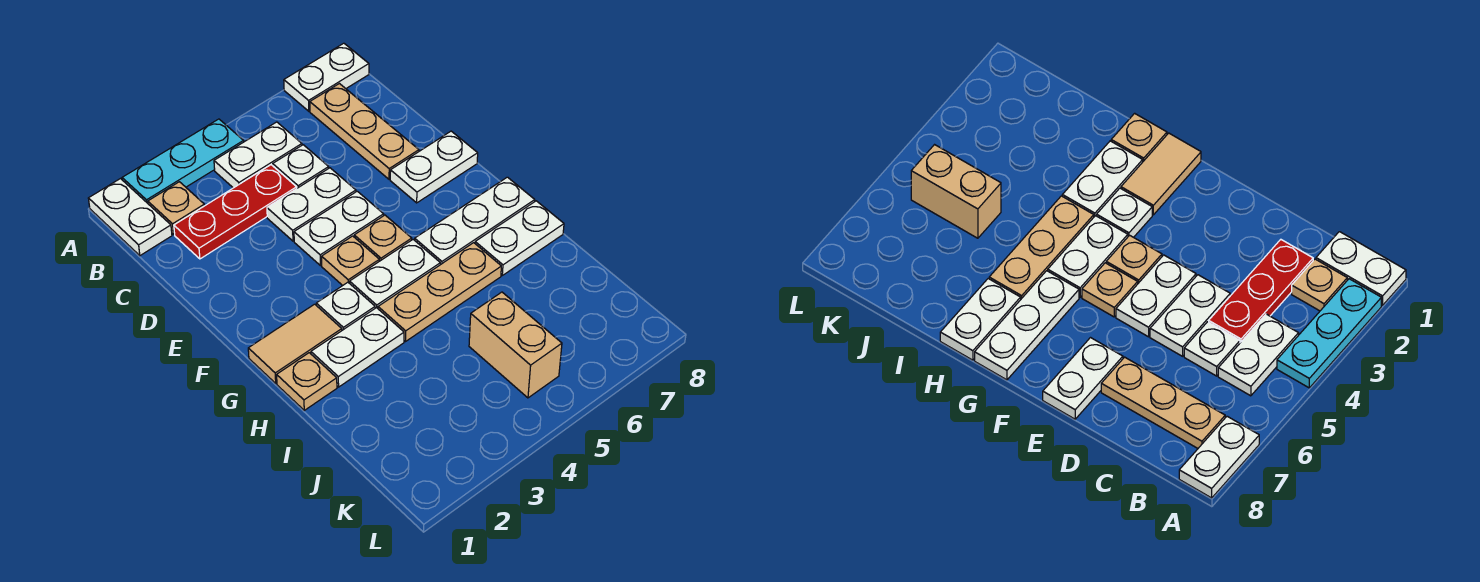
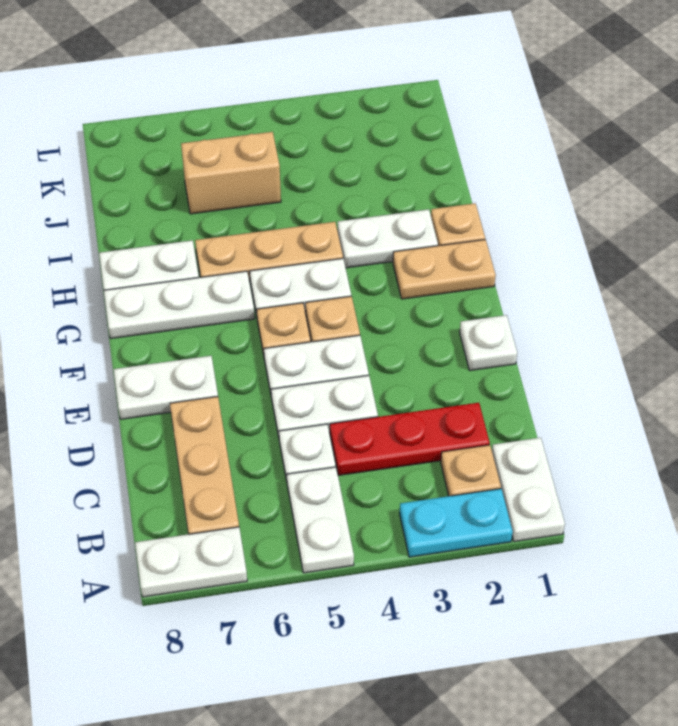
cyan 1x3 plate [122,119,244,203] -> cyan 1x2 plate [400,489,513,557]
white 1x2 plate [214,122,302,188] -> white 1x2 plate turned to [287,467,354,573]
tan 1x2 tile [248,304,342,383] -> tan 1x2 plate [393,240,496,299]
white 1x1 plate [316,282,375,330] -> white 1x1 plate moved to [460,315,517,370]
tan 1x2 brick [469,292,562,398] -> tan 1x2 brick turned to [181,132,281,214]

